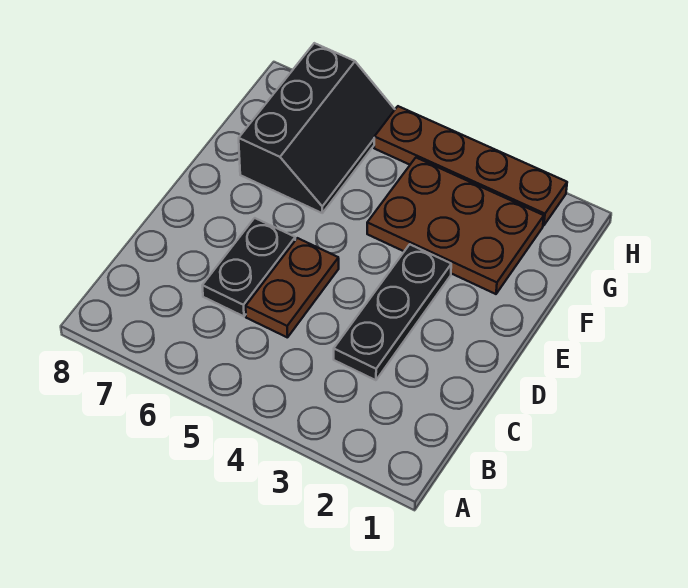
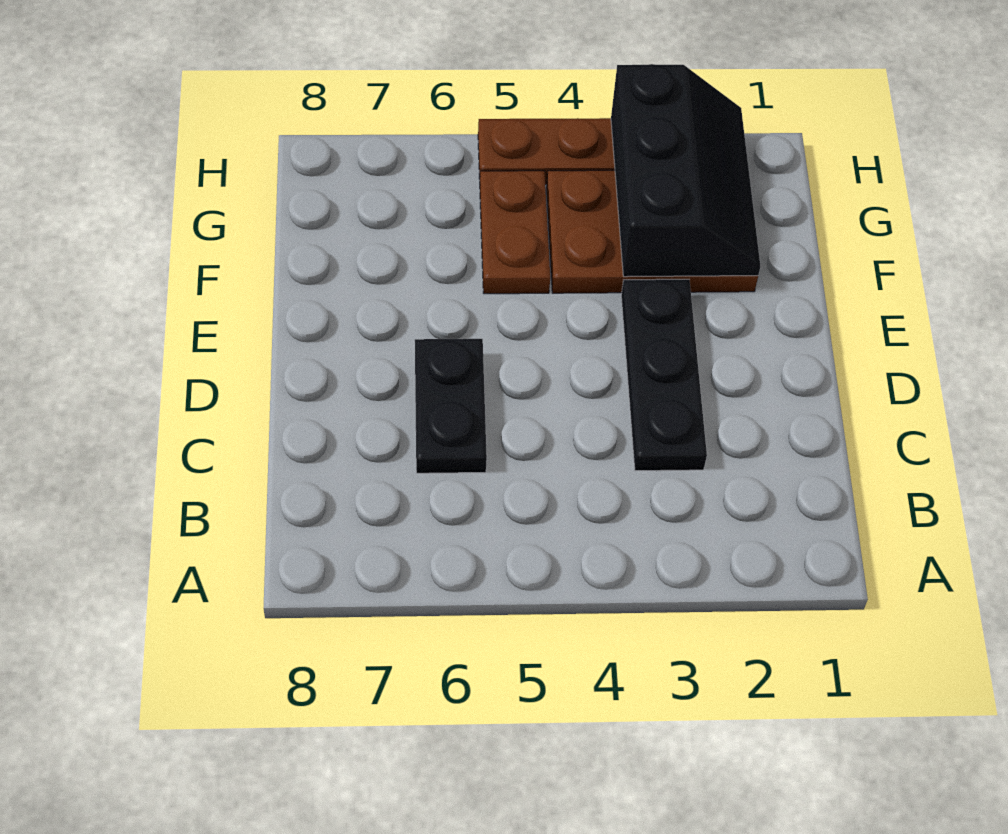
brown 1x2 plate [246,238,339,338] -> brown 1x2 plate moved to [480,171,550,294]
black 2x3 slope [239,43,395,213] -> black 2x3 slope moved to [611,64,760,277]

